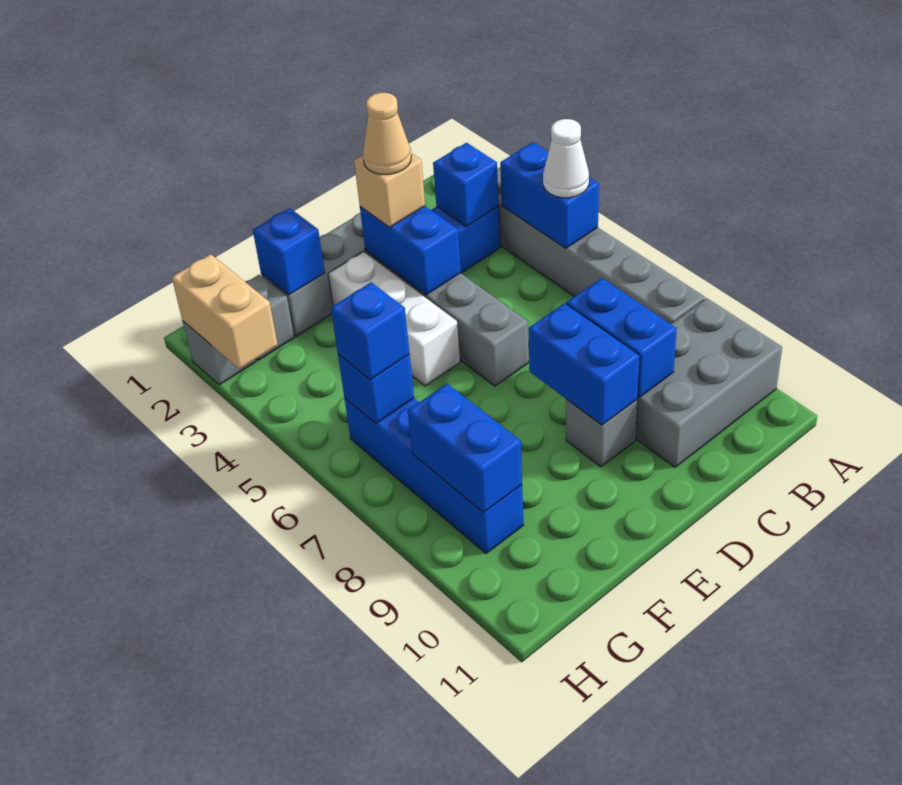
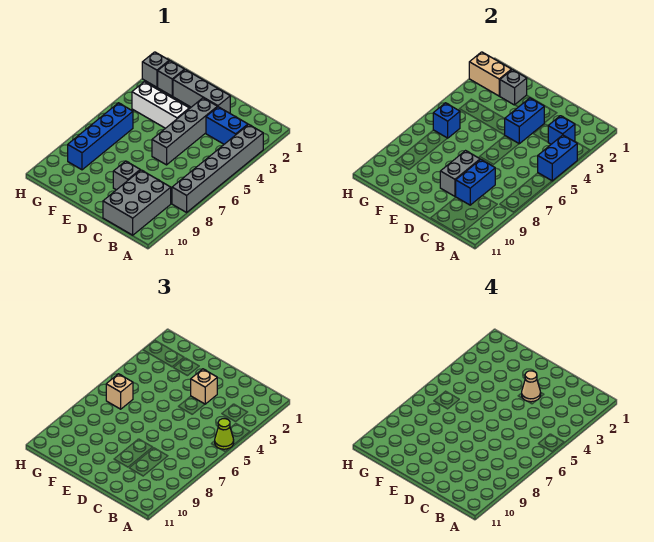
white 1x1 cone [543,119,589,198] -> lime 1x1 cone [215,419,234,449]
grey 2x3 brick [635,298,782,467] -> grey 2x3 brick turned to [103,170,171,235]
blue 1x2 brick [528,303,639,425] -> grey 1x2 brick [440,151,480,196]
white 1x3 brick [328,252,460,386] -> white 1x3 brick turned to [132,82,189,128]
blue 1x1 brick [253,208,325,295] -> grey 1x1 brick [500,70,527,105]
blue 1x1 brick [331,282,410,380] -> tan 1x1 brick [106,374,133,409]
blue 1x2 brick [408,384,522,513] -> none
tan 1x2 brick [172,254,278,369] -> tan 1x2 brick turned to [469,52,511,96]

